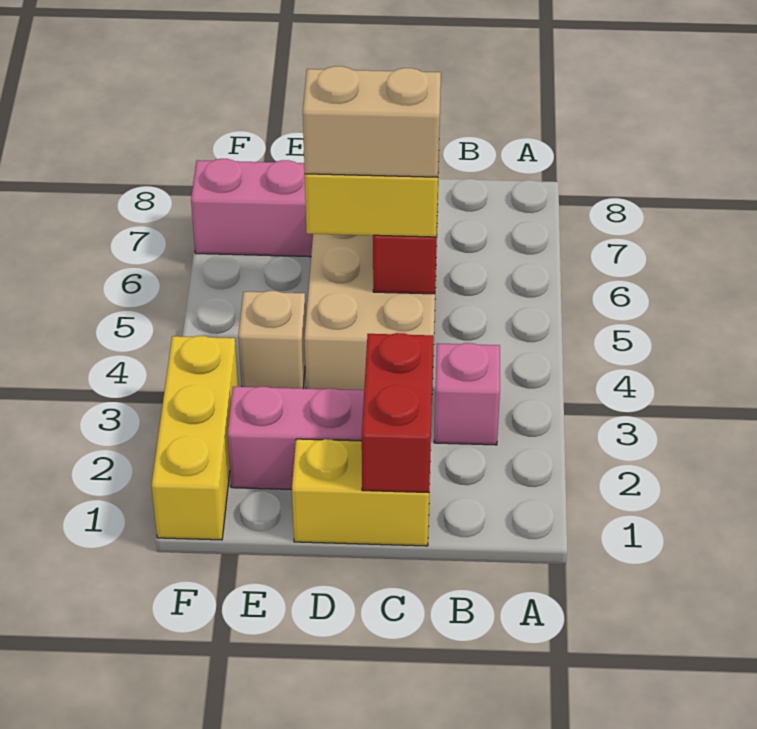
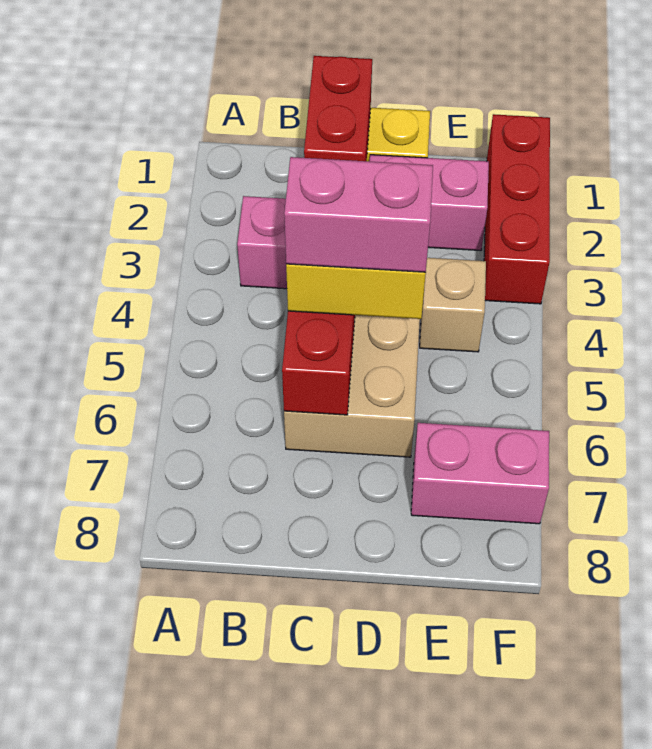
tan 1x2 brick [303,66,441,177] -> pink 1x2 brick [284,157,433,272]
yellow 1x3 brick [151,336,238,540] -> red 1x3 brick [484,114,550,304]

